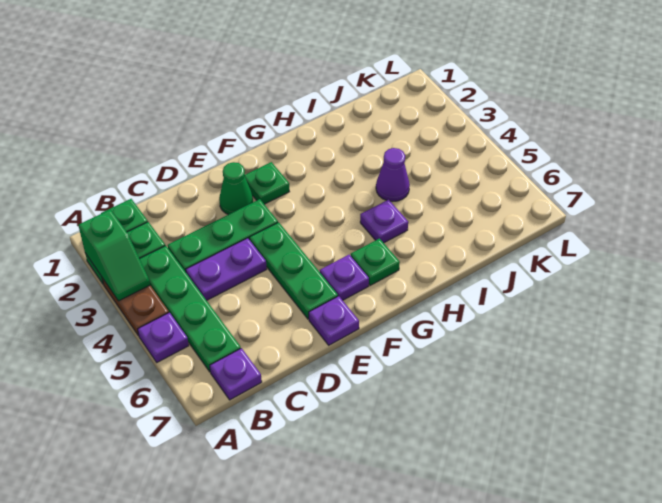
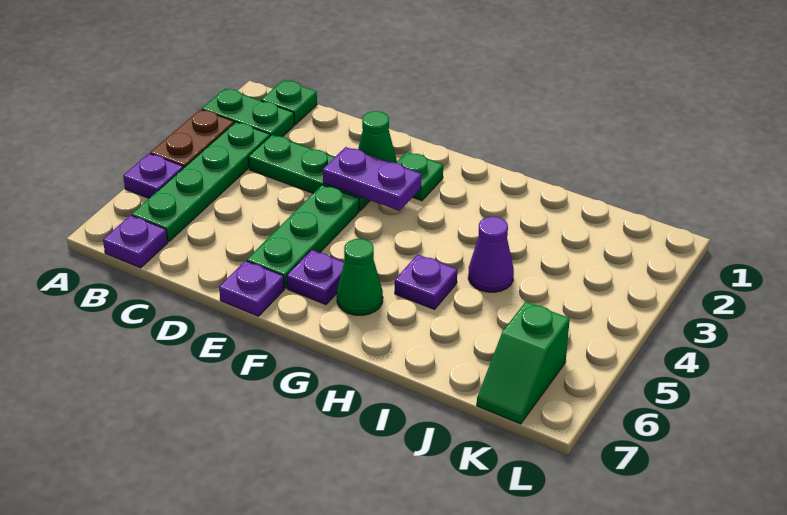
green 1x2 slope [78,210,150,301] -> green 1x2 slope moved to [477,302,570,424]
purple 1x2 plate [186,238,267,300] -> purple 1x2 plate moved to [323,147,421,211]
green 1x1 plate [351,239,400,285] -> green 1x1 cone [337,239,383,316]

